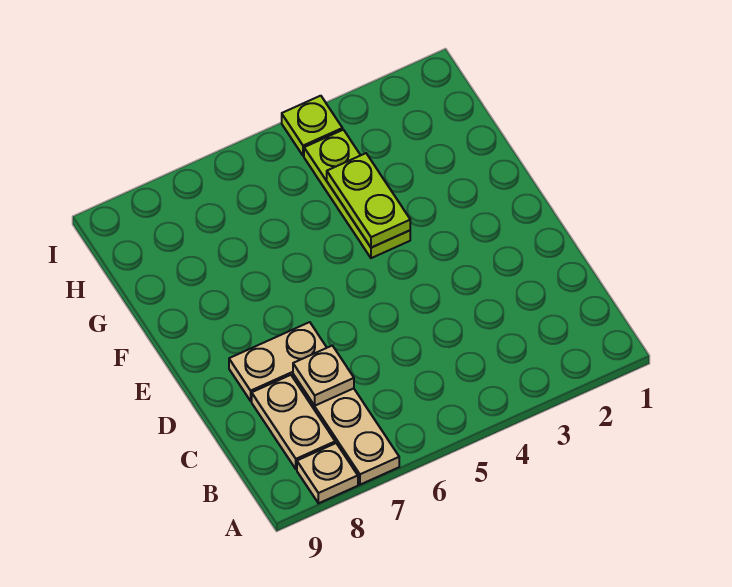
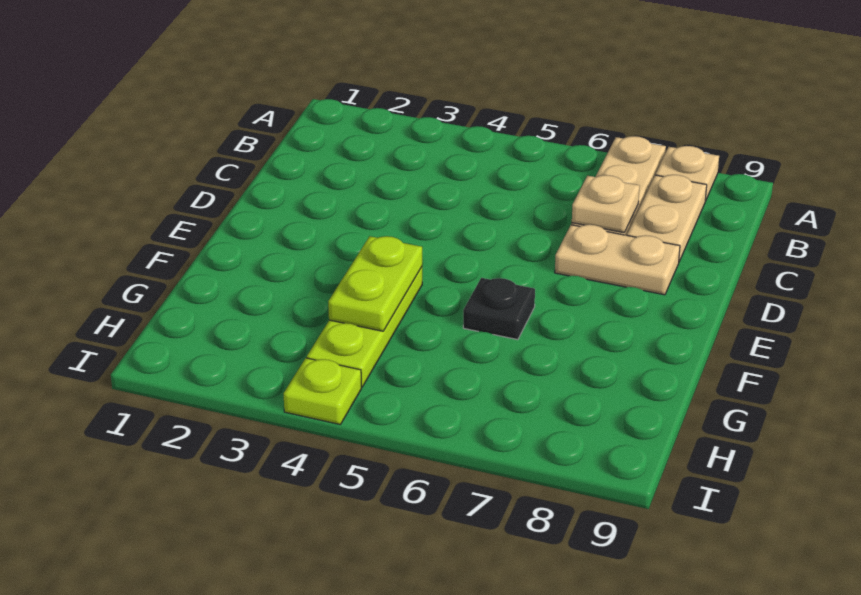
none -> black 1x1 plate [463,278,535,340]

